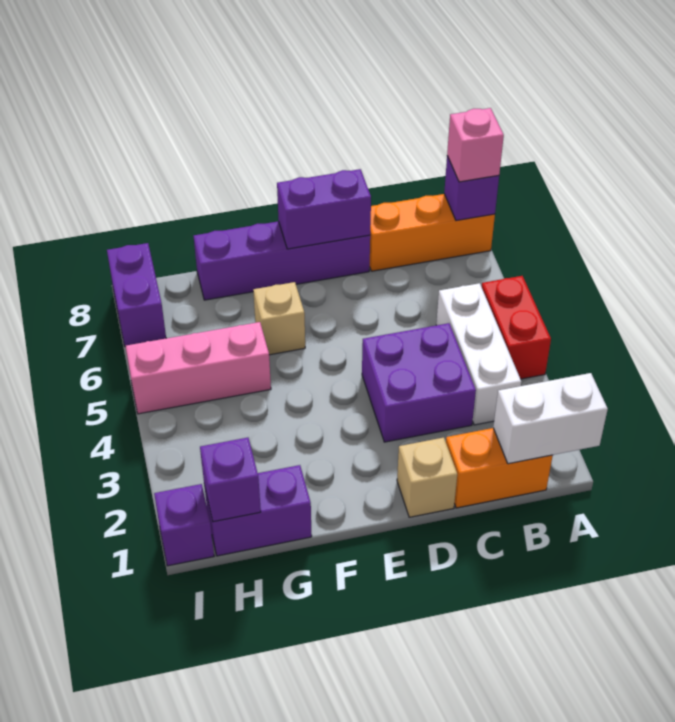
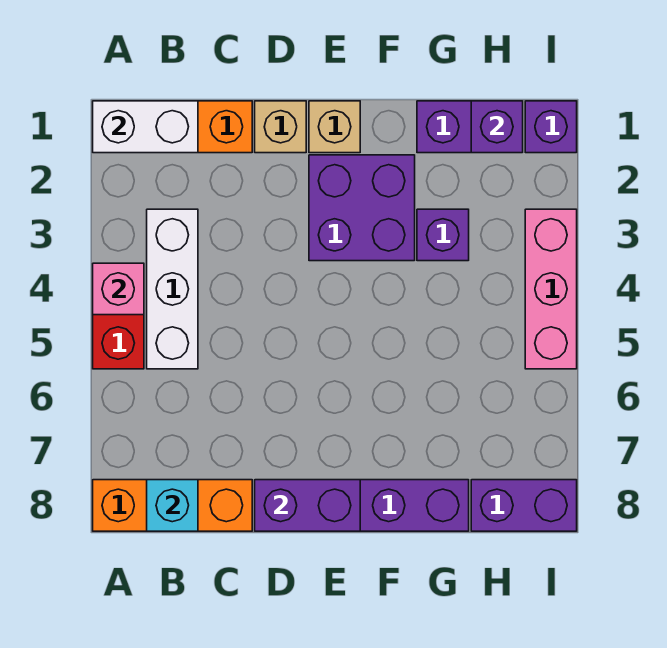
purple 1x1 brick [444,156,499,221] -> purple 1x1 brick moved to [417,209,469,261]
pink 1x1 brick [447,108,504,182] -> pink 1x1 brick moved to [93,263,144,315]
none -> cyan 1x1 brick [147,480,198,531]
purple 2x2 brick [362,323,476,442] -> purple 2x2 brick moved to [309,155,415,261]
tan 1x1 brick [253,282,305,355] -> tan 1x1 brick moved to [309,101,360,153]
pink 1x3 brick [126,322,271,414] -> pink 1x3 brick turned to [525,209,577,369]
purple 1x2 brick [107,243,166,347] -> purple 1x2 brick turned to [471,480,577,531]

